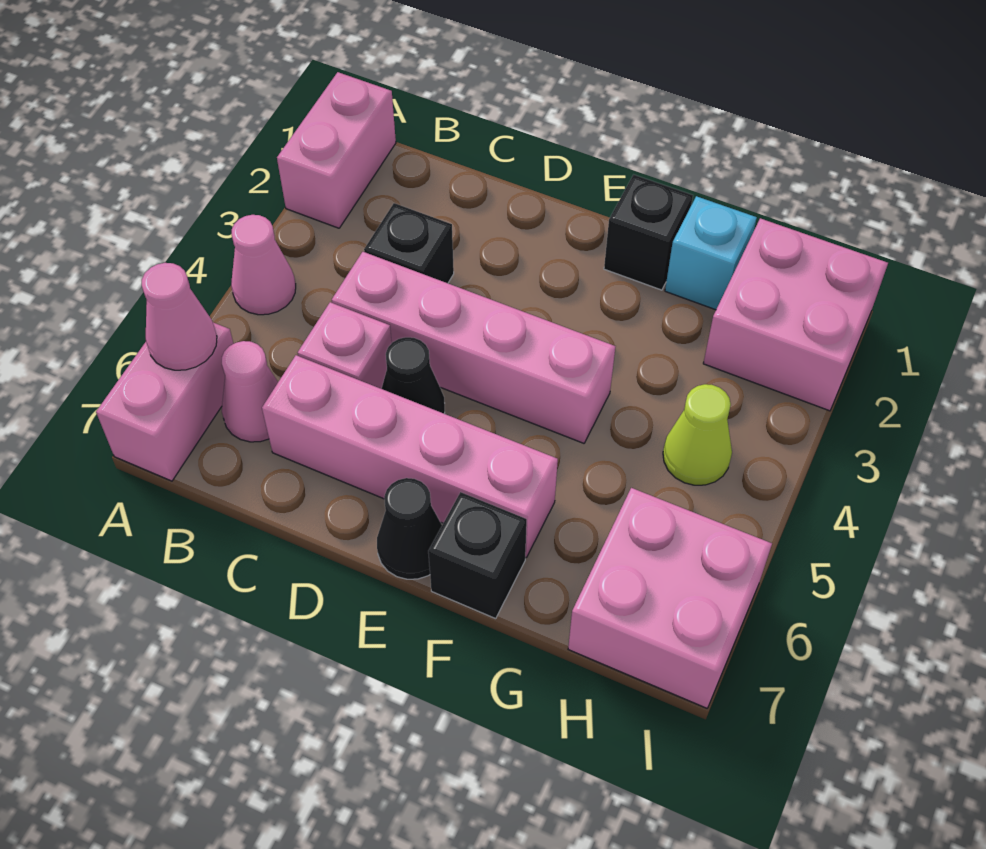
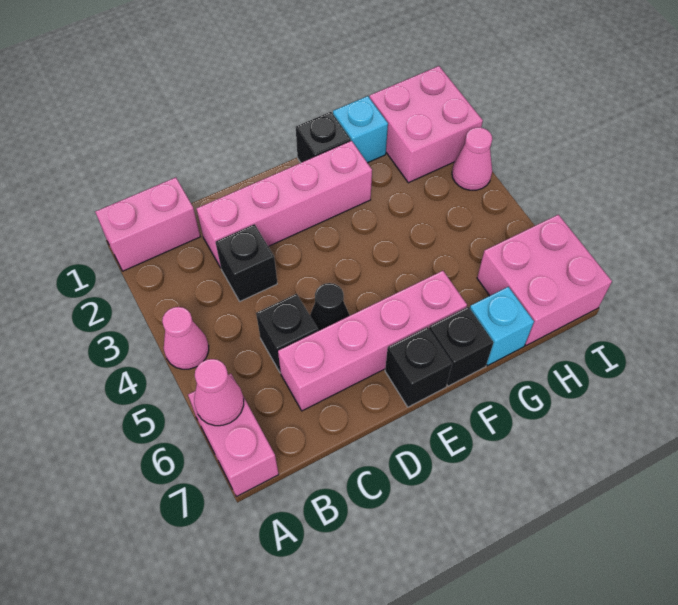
pink 1x2 brick [277,72,396,228] -> pink 1x2 brick turned to [95,177,200,271]
pink 1x1 cone [222,341,278,442] -> pink 1x1 cone moved to [452,127,492,190]
pink 1x4 brick [332,252,615,443] -> pink 1x4 brick moved to [196,141,372,268]
pink 1x1 brick [298,302,392,389] -> black 1x1 brick [256,294,318,373]
black 1x1 cone [377,478,442,579] -> black 1x1 brick [385,327,452,407]
none -> cyan 1x1 brick [470,287,534,366]
lime 1x1 cone [663,384,732,485] -> none

